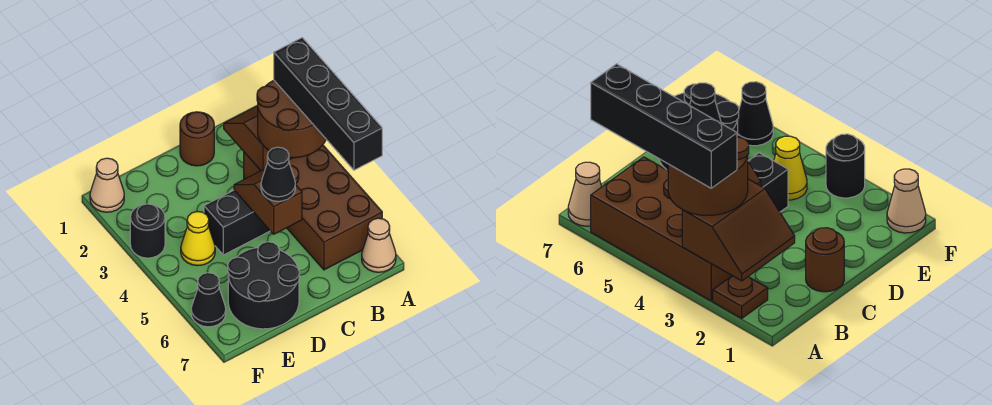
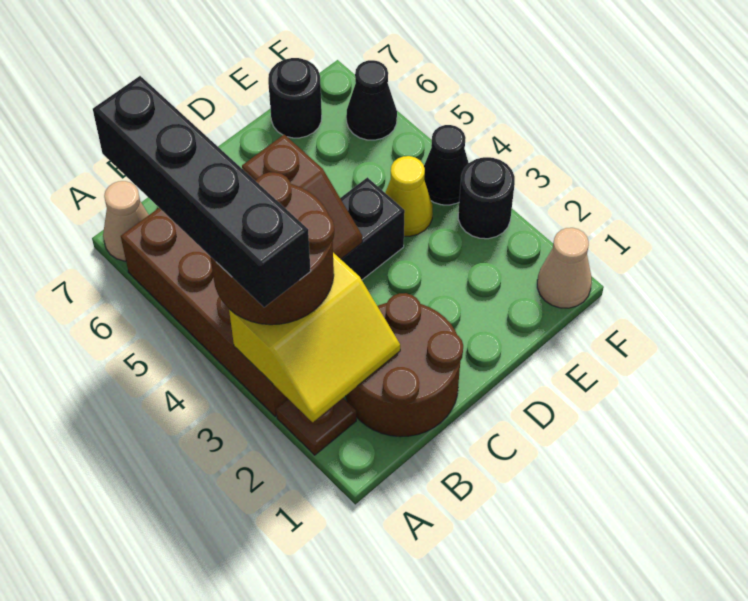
brown 2x2 slope [224,106,292,171] -> yellow 2x2 slope [229,253,400,422]
brown 1x1 round brick [180,112,214,166] -> brown 2x2 round brick [346,293,463,437]
black 1x1 cone [261,147,295,201] -> black 1x1 cone moved to [424,125,469,205]
black 2x2 round brick [228,242,300,329] -> black 1x1 round brick [268,58,322,138]

